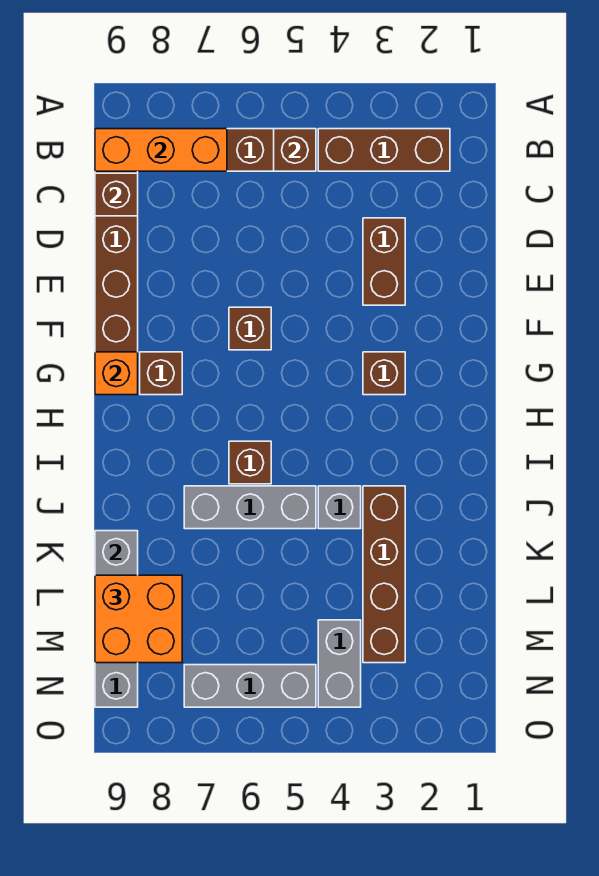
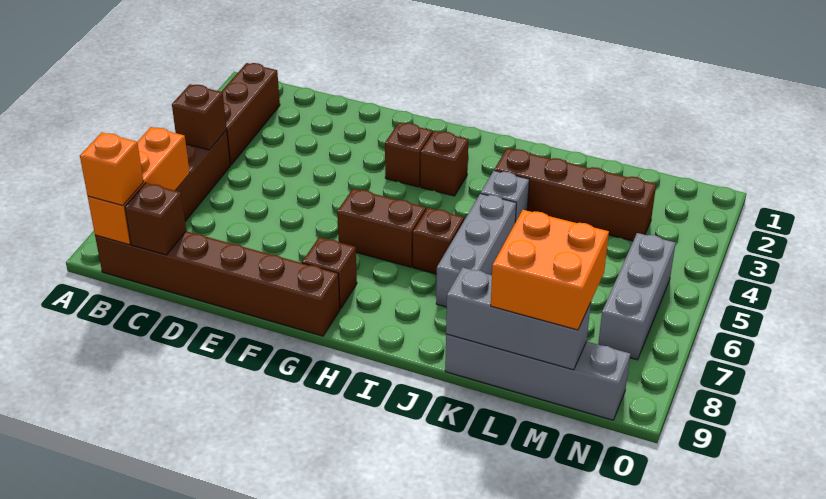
brown 1x2 brick [363,218,405,305] -> brown 1x2 brick moved to [337,189,426,267]
brown 1x1 brick [229,307,271,350] -> brown 1x1 brick moved to [421,131,468,196]
orange 1x1 brick [95,352,138,395] -> orange 1x1 brick moved to [80,133,144,206]
grey 1x2 brick [318,620,361,707] -> none

